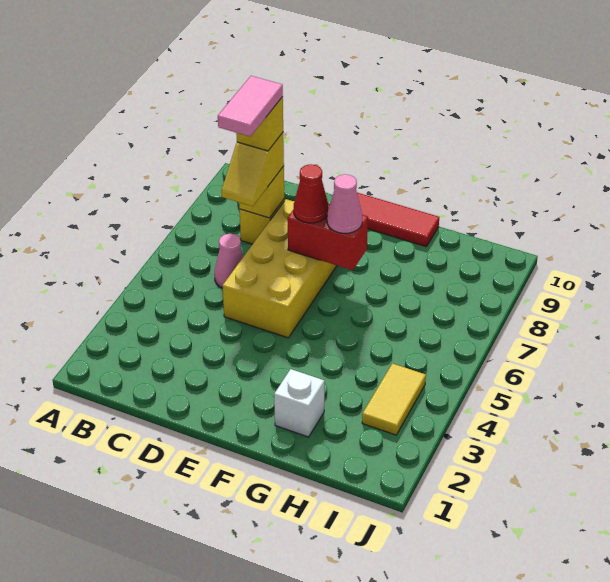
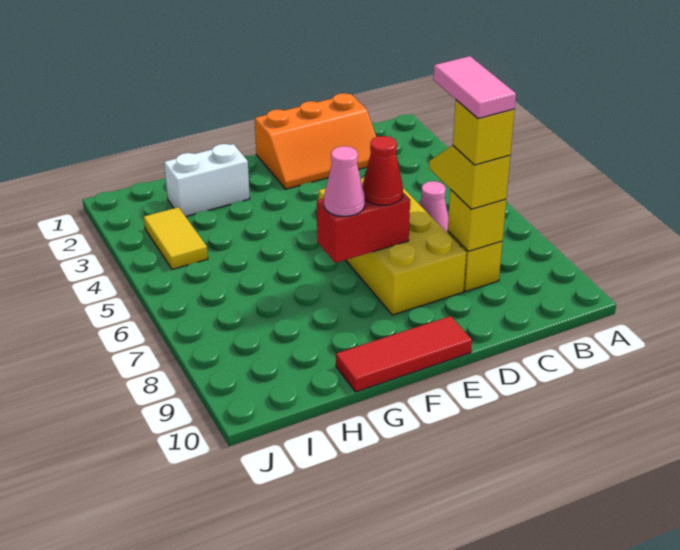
none -> orange 2x3 slope [255,93,376,189]
white 1x1 brick [274,369,324,437] -> white 1x2 brick [164,144,250,217]

